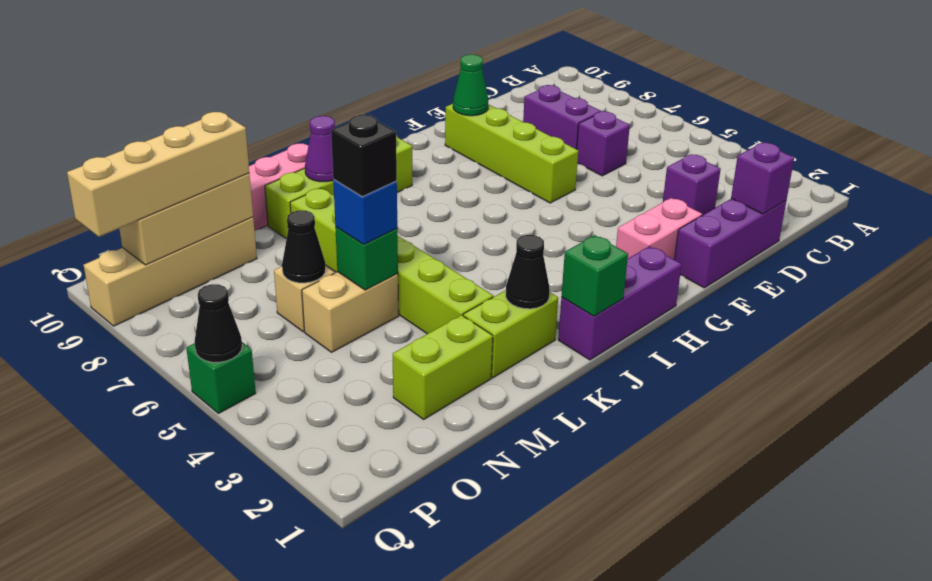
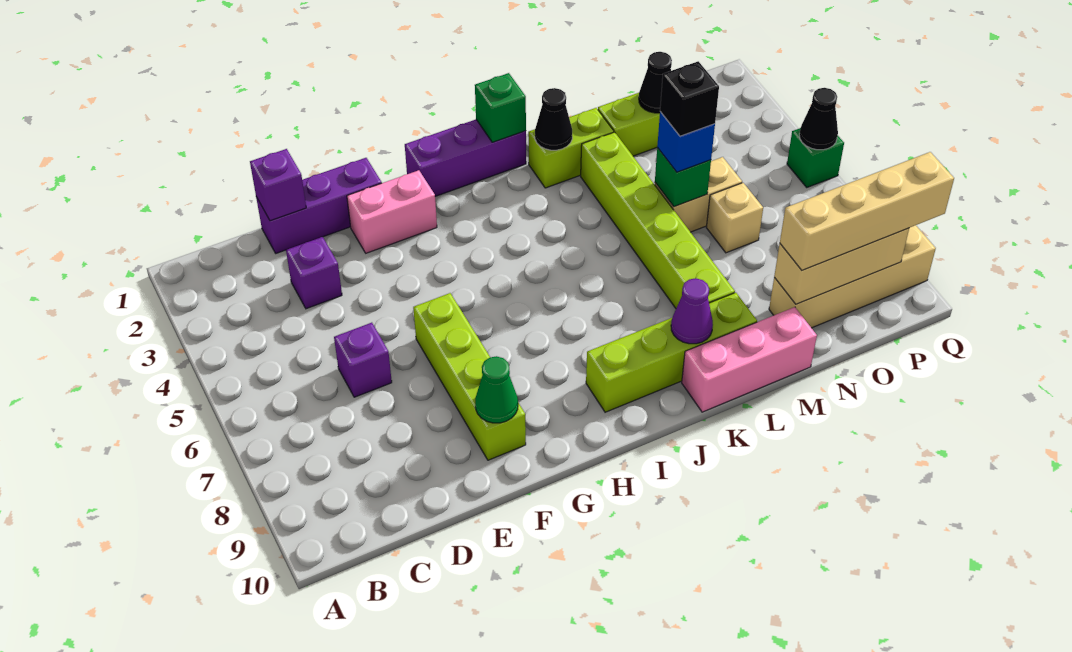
purple 1x2 brick [523,85,601,149] -> none
black 1x1 cone [282,210,326,283] -> black 1x1 cone moved to [639,52,672,113]

